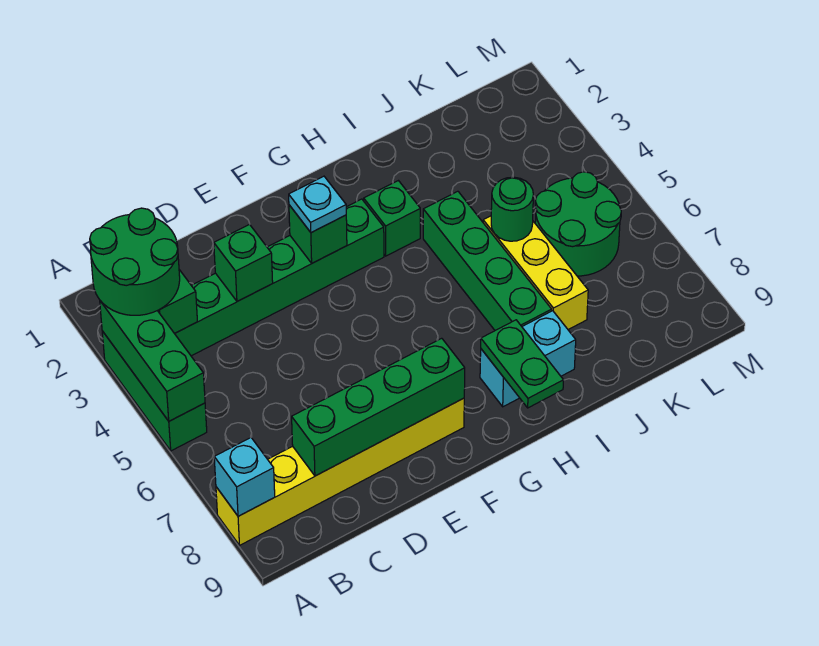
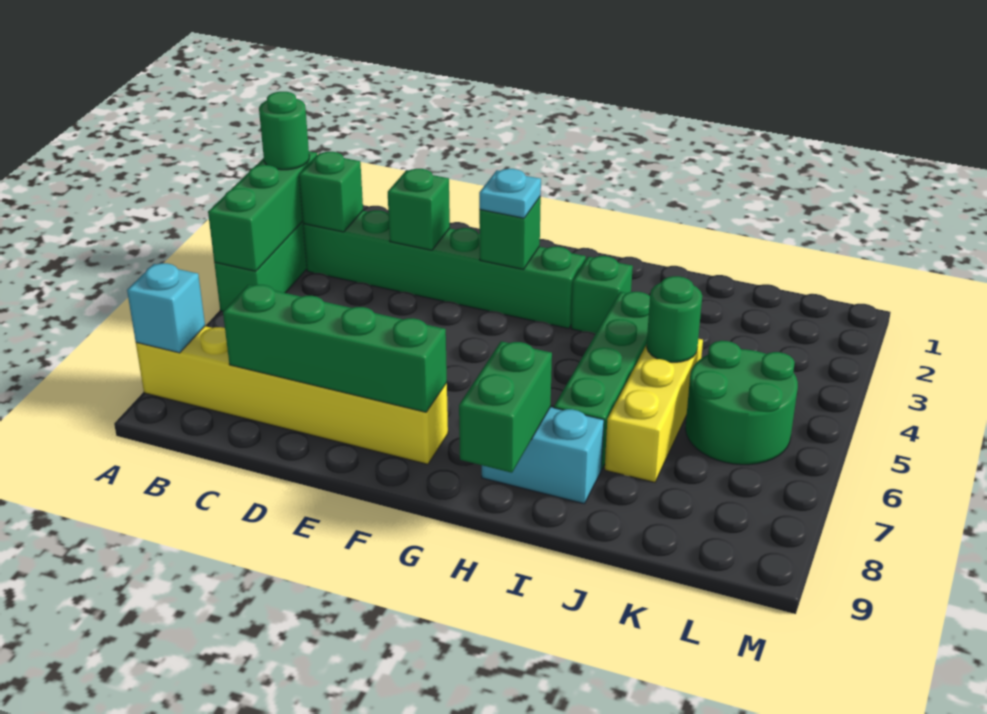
green 2x2 round brick [90,208,180,315] -> green 1x1 round brick [259,92,309,170]
green 1x2 plate [481,320,563,408] -> green 1x2 brick [459,341,552,473]

